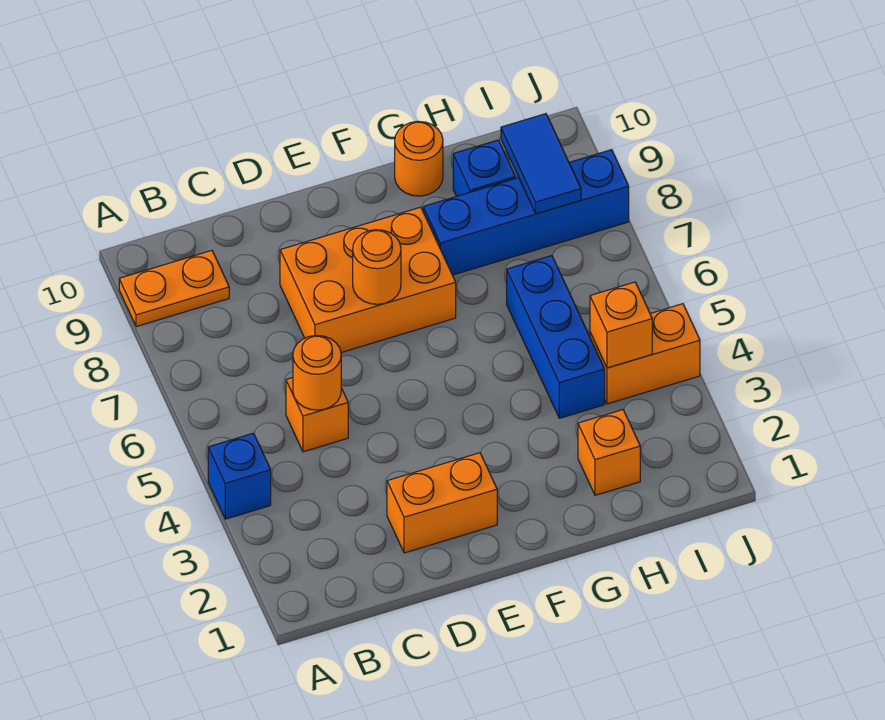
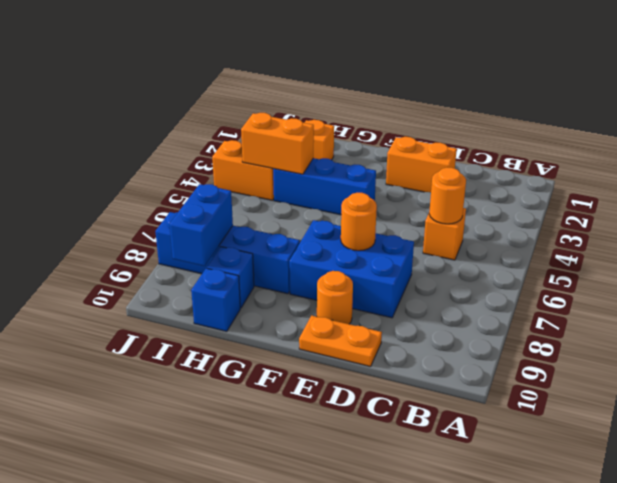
blue 1x1 brick [208,433,271,519] -> blue 1x1 brick moved to [191,268,240,331]
orange 1x2 plate [119,251,229,327] -> orange 1x2 plate moved to [299,315,382,367]
orange 2x3 brick [280,207,456,353] -> blue 2x3 brick [289,220,414,318]
orange 1x1 round brick [395,121,443,196] -> orange 1x1 round brick moved to [317,271,353,324]
blue 1x3 brick [507,256,605,418] -> blue 1x3 brick turned to [273,158,376,215]
orange 1x1 brick [590,282,652,368] -> orange 1x2 brick [241,113,314,174]
blue 1x2 tile [501,114,581,214] -> blue 1x2 brick [169,184,233,266]

